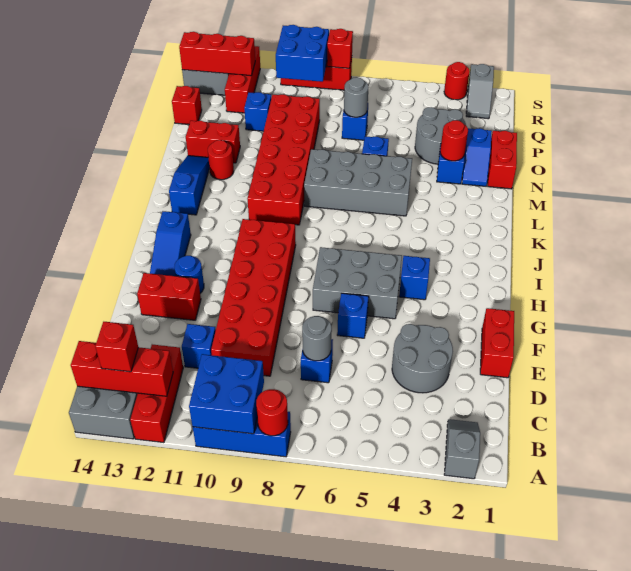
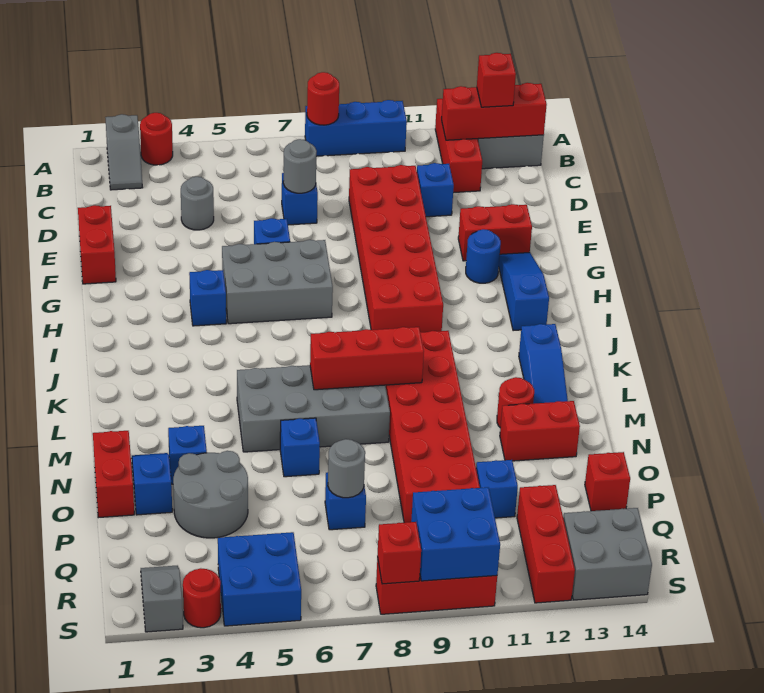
blue 2x2 brick [189,354,264,434] -> blue 2x2 brick moved to [218,532,301,626]
grey 2x2 round brick [392,324,453,393] -> grey 1x1 round brick [181,177,214,230]
red 1x1 round brick [440,120,468,161] -> red 1x1 round brick moved to [140,113,173,165]
red 1x3 brick [179,32,255,76] -> red 1x3 brick moved to [310,327,424,390]

